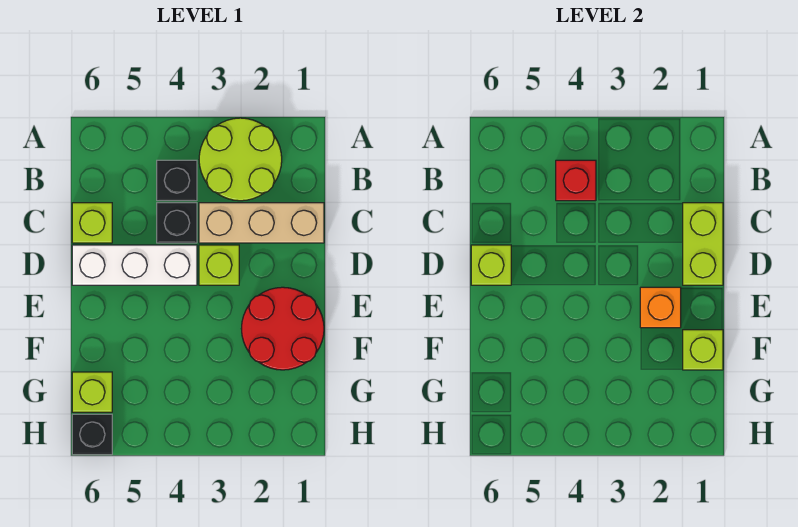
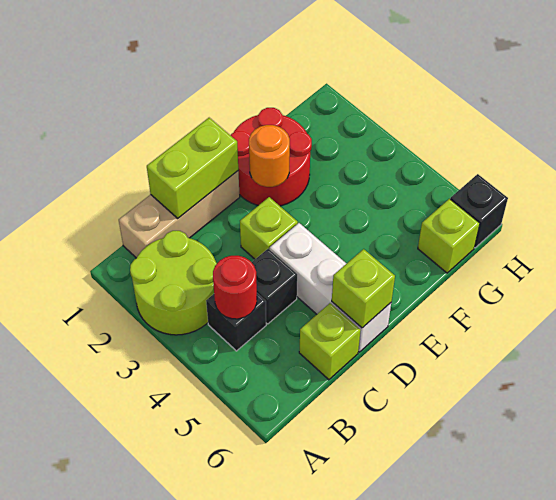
red 1x1 brick [556,160,596,201] -> red 1x1 round brick [213,256,257,319]
tan 1x3 brick [199,203,324,243] -> tan 1x3 brick turned to [119,171,240,258]
orange 1x1 brick [640,287,681,328] -> orange 1x1 round brick [249,125,290,187]
lime 1x1 brick [683,330,723,370] -> none

